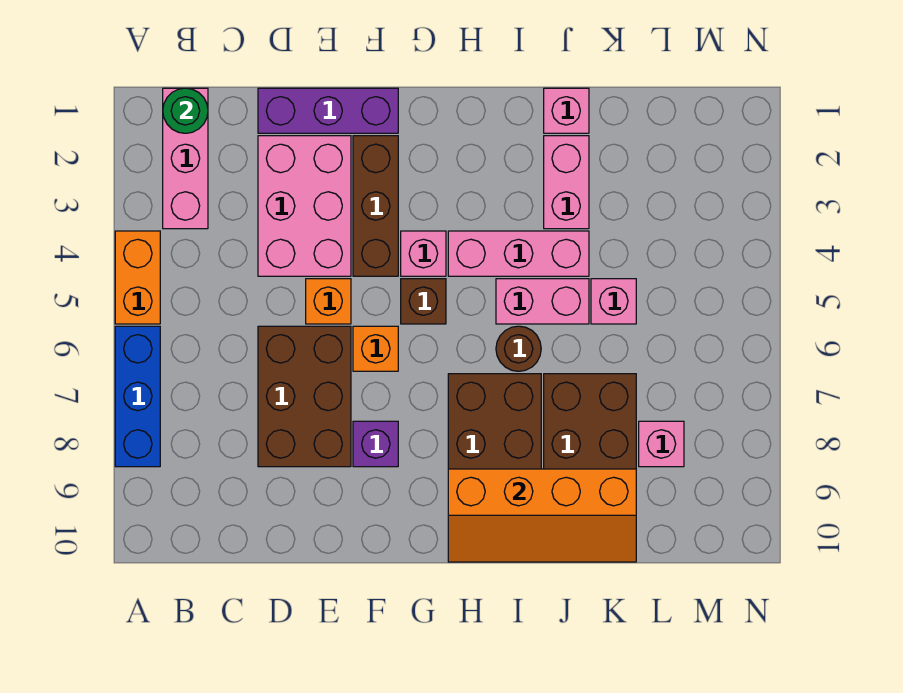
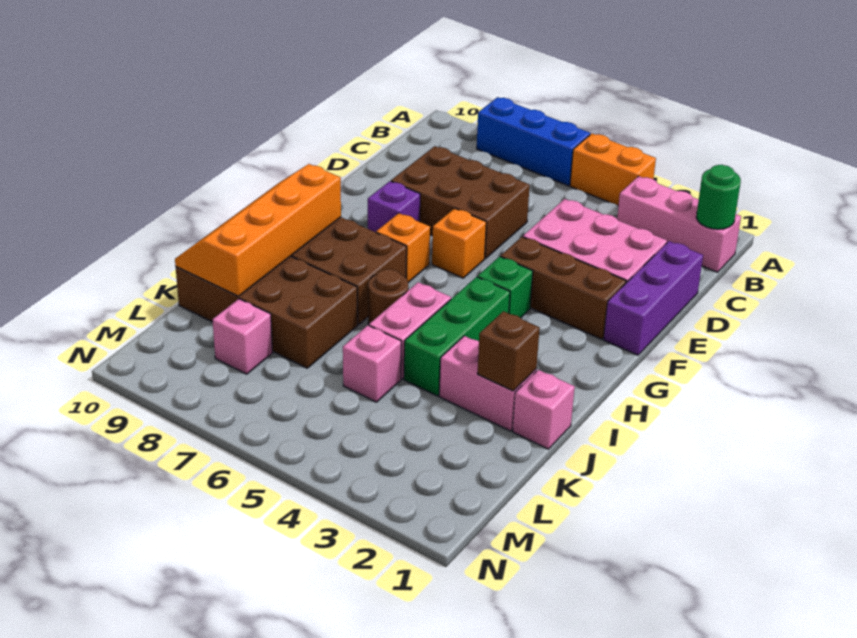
orange 1x1 brick [306,279,351,324] -> orange 1x1 brick moved to [376,213,430,282]
pink 1x1 brick [401,231,446,276] -> green 1x1 brick [478,256,533,318]
brown 1x1 brick [401,279,446,324] -> brown 1x1 brick moved to [478,311,540,391]
pink 1x3 brick [448,231,589,276] -> green 1x3 brick [404,277,510,396]

